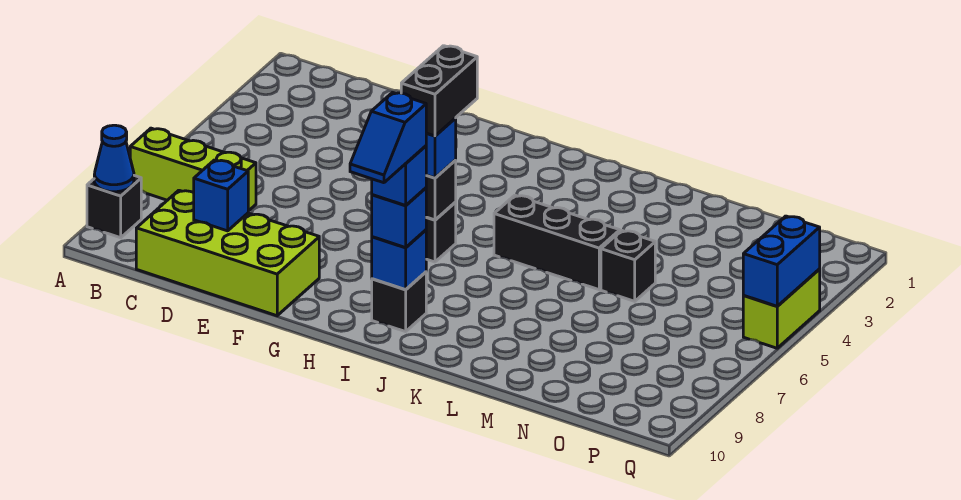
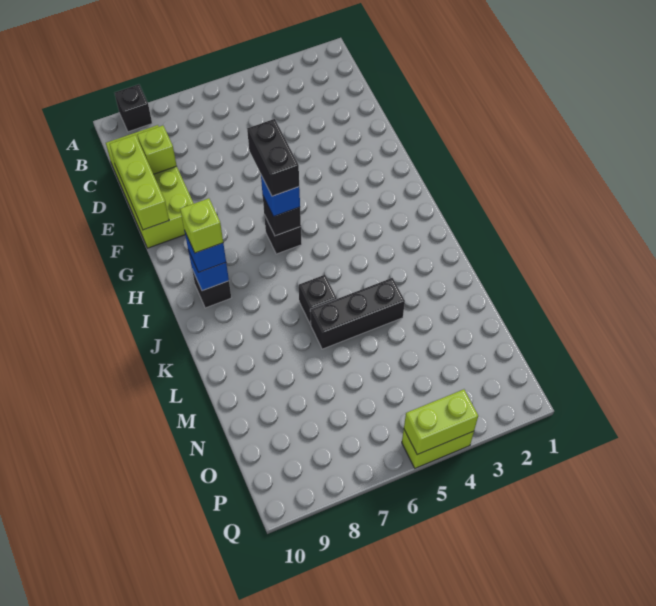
lime 1x3 brick [130,128,256,211] -> lime 1x3 brick moved to [109,135,169,230]
blue 1x1 cone [94,125,134,192] -> none
blue 1x1 brick [194,160,248,231] -> lime 1x1 brick [137,126,177,174]
black 1x2 brick [401,46,477,136] -> black 1x2 brick turned to [247,119,299,196]
blue 1x1 brick [372,146,427,205] -> lime 1x1 brick [180,198,223,253]
blue 1x2 slope [350,93,427,183] -> none
black 1x3 brick [494,195,620,290] -> black 1x3 brick turned to [310,278,405,349]
black 1x1 brick [601,230,655,301] -> black 1x1 brick moved to [299,275,337,325]
blue 1x2 brick [743,216,820,306] -> lime 1x2 brick [404,389,478,455]

